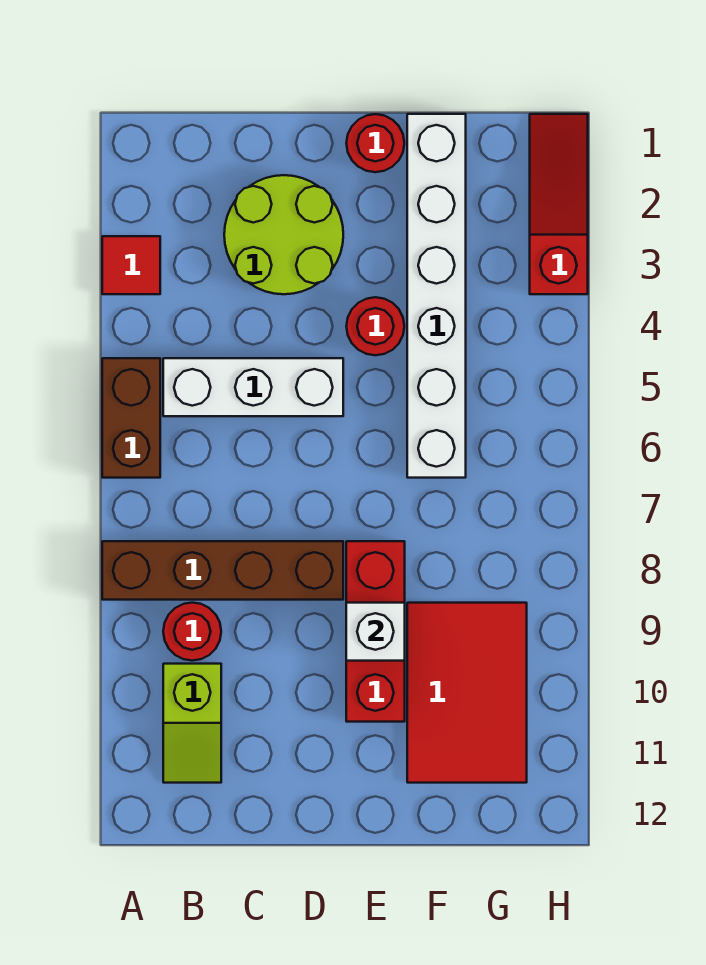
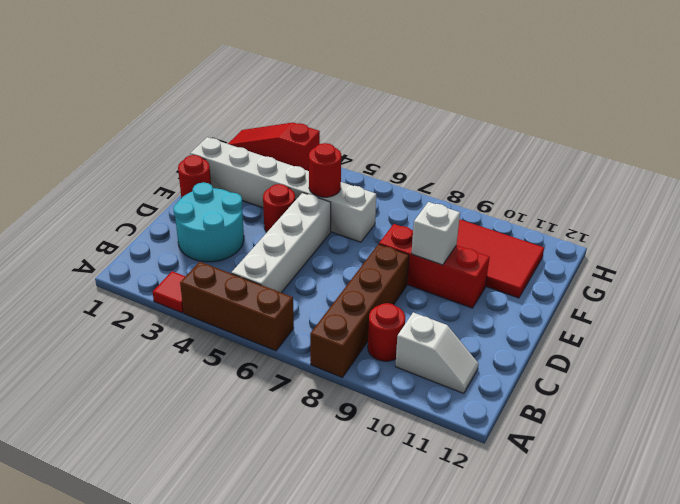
brown 1x2 brick [102,358,160,478] -> brown 1x3 brick [180,262,294,351]
white 1x3 brick [163,358,343,416] -> white 1x4 brick [231,193,331,293]
lime 1x2 slope [163,664,221,783] -> white 1x2 slope [395,312,479,393]
lime 2x2 round brick [224,175,343,294] -> cyan 2x2 round brick [173,182,244,262]
none -> red 1x1 round brick [309,143,341,197]

